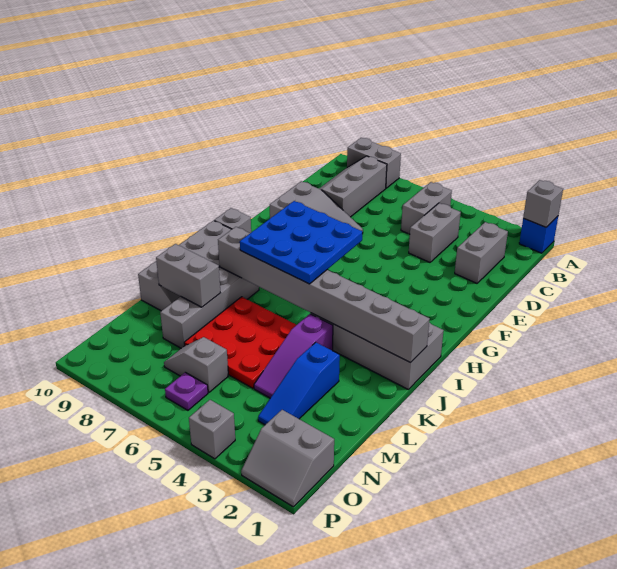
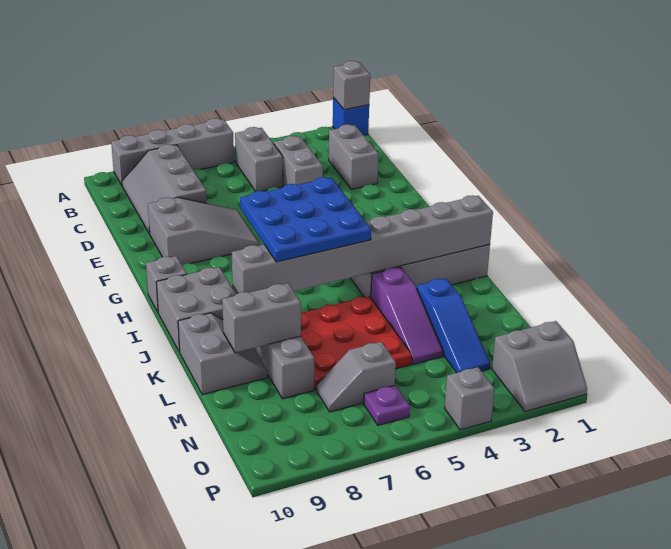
grey 1x2 brick [347,138,401,188] -> grey 1x4 brick [111,118,234,185]

